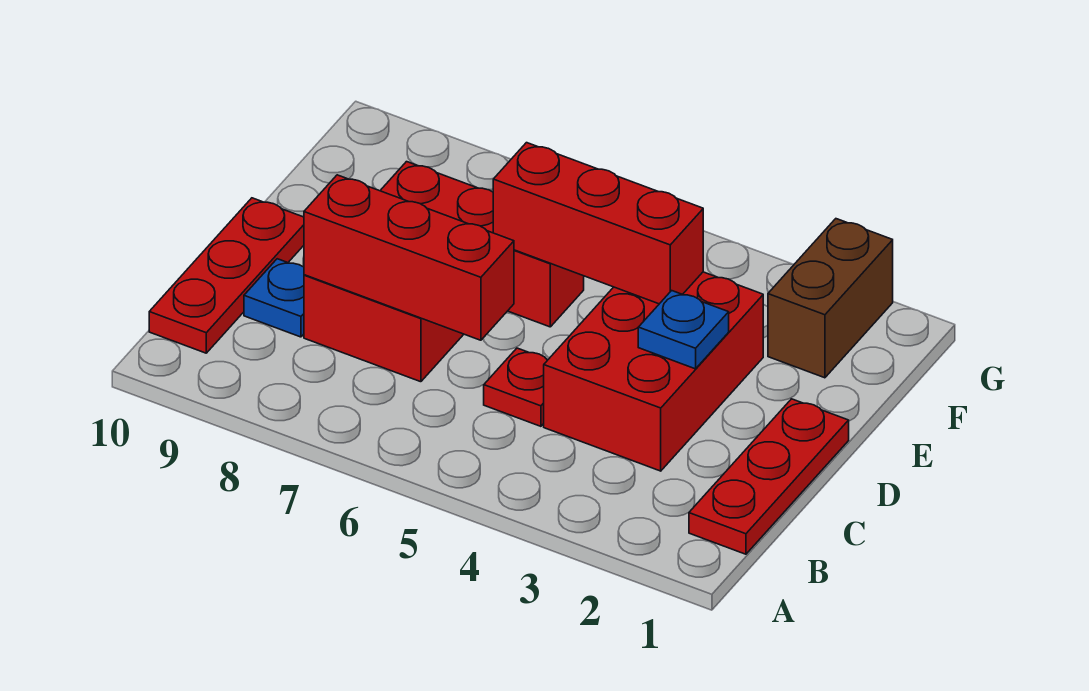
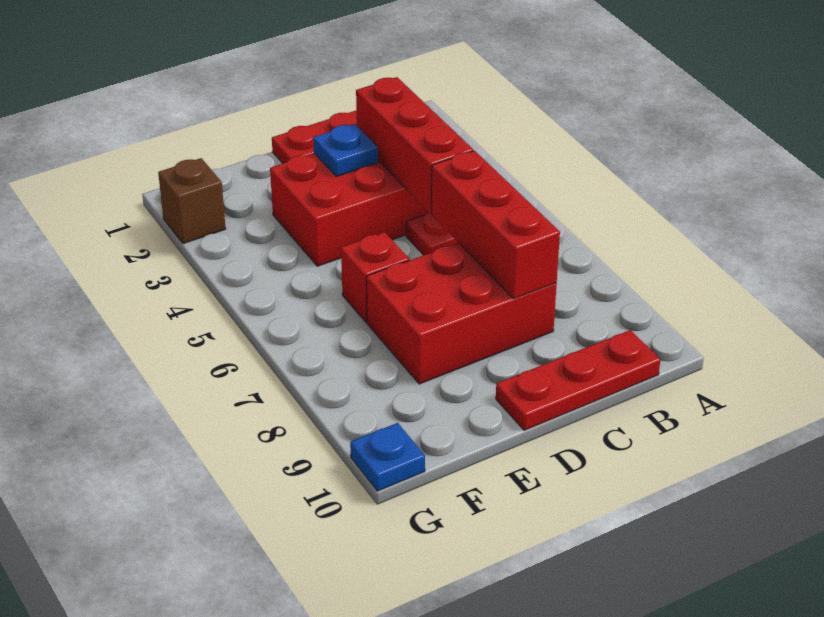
blue 1x1 plate [244,259,304,337] -> blue 1x1 plate moved to [350,423,425,491]
red 1x3 brick [493,143,703,304] -> red 1x3 brick moved to [356,77,473,214]
brown 1x2 brick [768,219,893,378] -> brown 1x1 brick [158,158,226,244]

